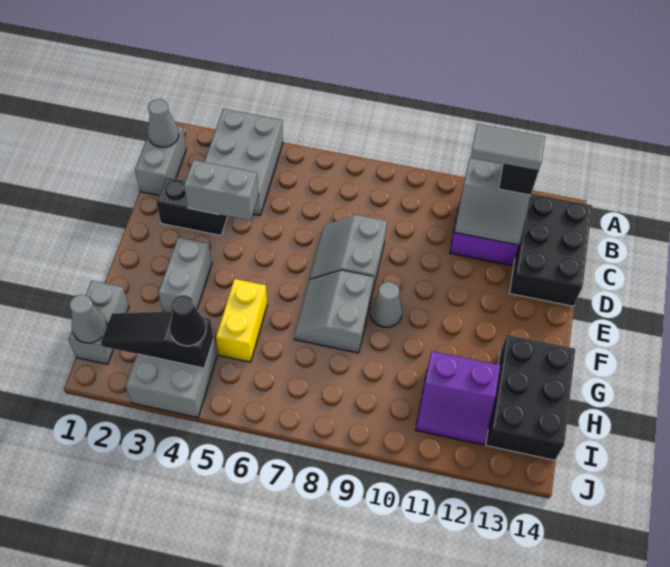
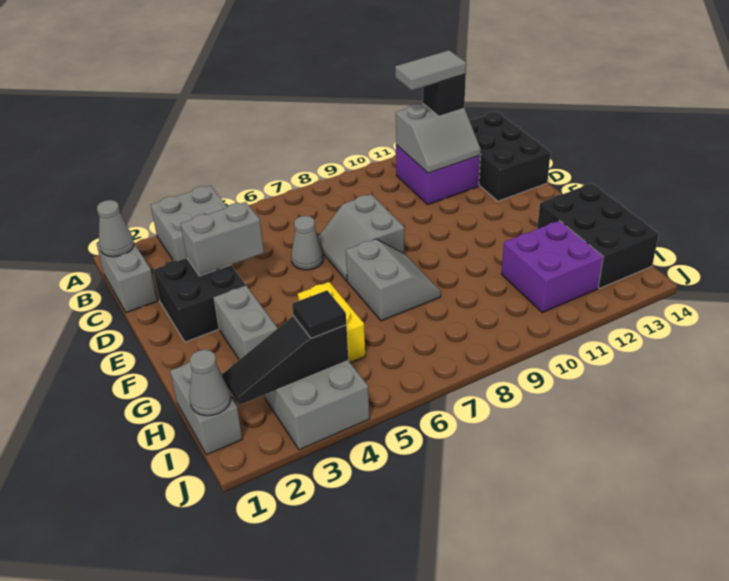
grey 2x3 brick [205,109,283,215] -> grey 2x2 brick [151,186,227,261]
black 1x2 brick [156,177,228,235] -> black 2x2 brick [153,258,246,342]
grey 2x2 slope [294,270,374,353] -> grey 2x2 slope turned to [346,239,441,321]
grey 1x1 cone [370,282,402,327] -> grey 1x1 cone moved to [291,216,323,270]
purple 2x2 slope [416,351,500,445] -> purple 2x2 brick [501,221,603,313]
black 1x1 cone [170,295,206,346] -> black 1x1 tile [292,290,346,339]

